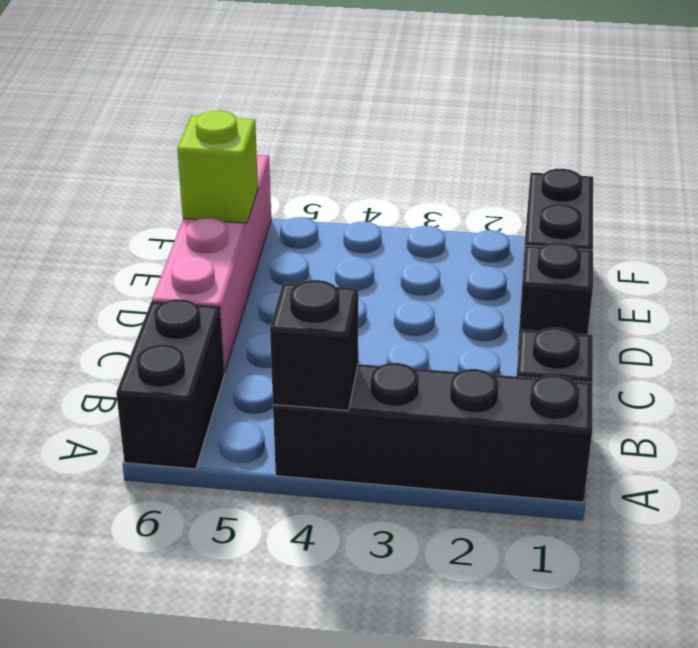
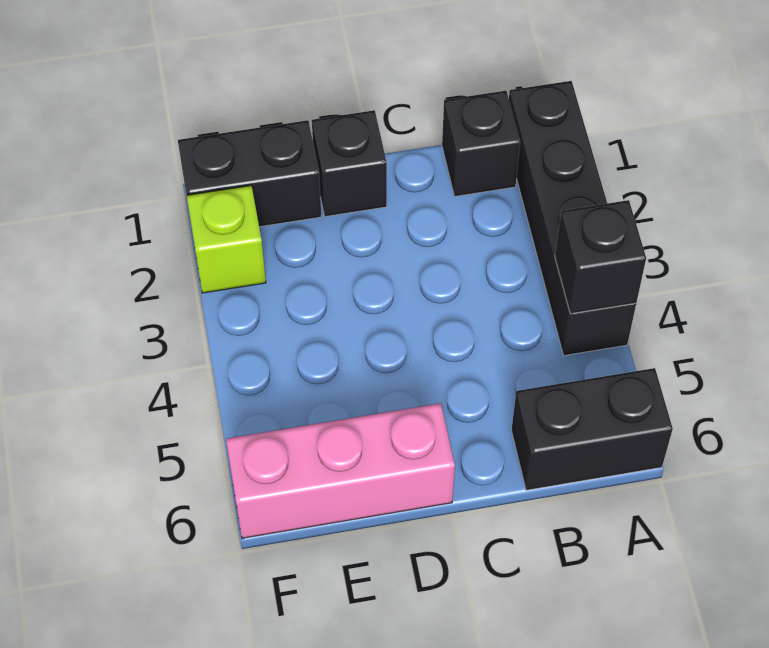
pink 1x4 brick [152,155,271,373] -> pink 1x3 brick [226,403,455,538]
lime 1x1 brick [177,110,258,223] -> lime 1x1 brick moved to [187,186,266,293]

